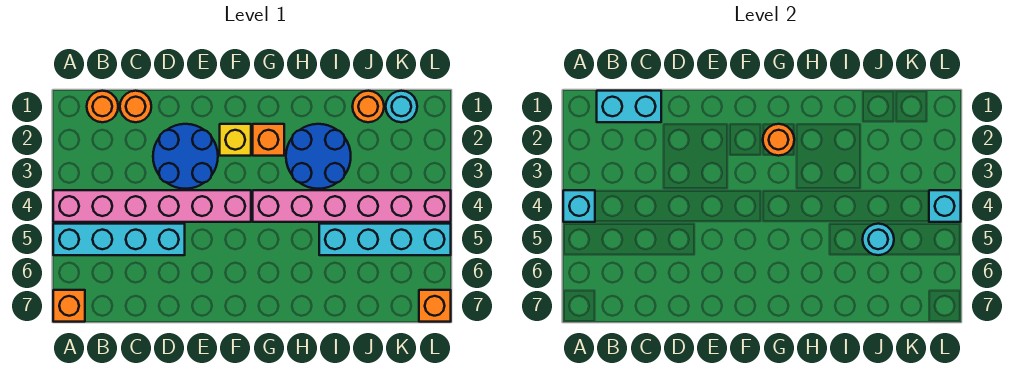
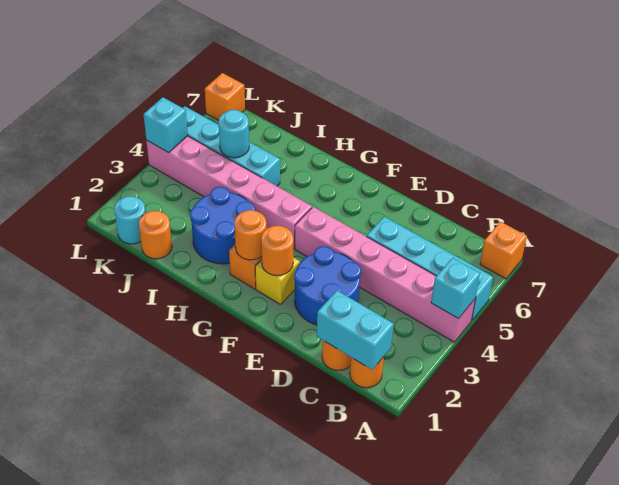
none -> orange 1x1 round brick [261,226,294,276]

